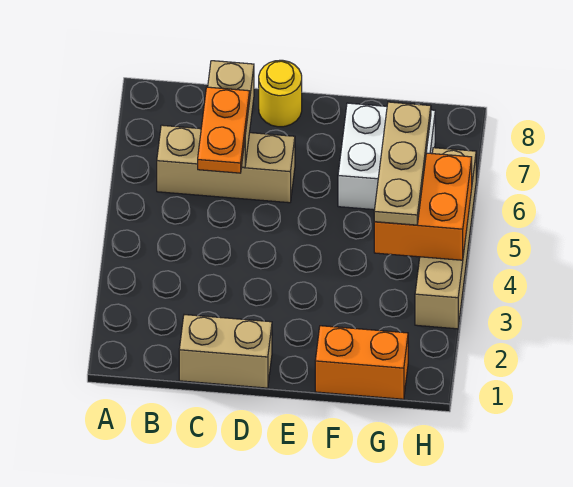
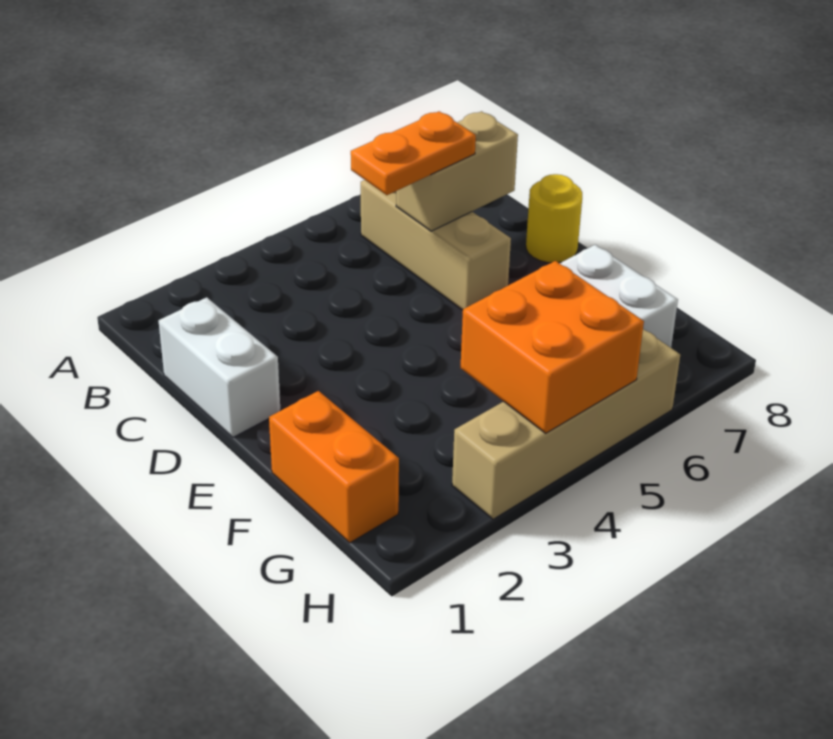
tan 1x2 brick [179,315,272,388] -> white 1x2 brick [159,297,280,437]
tan 1x3 plate [374,102,431,225] -> none

